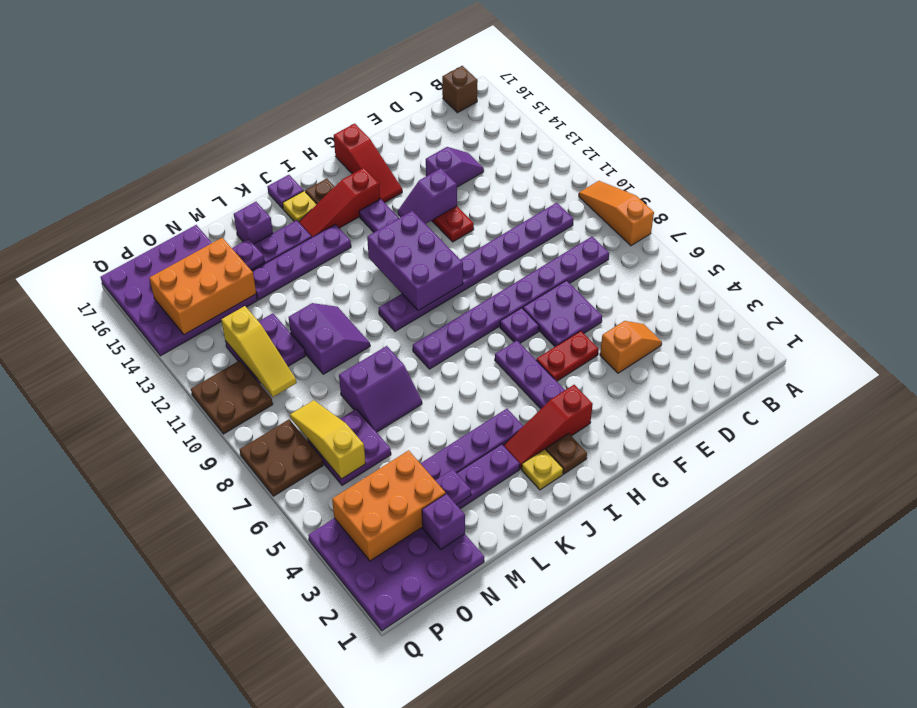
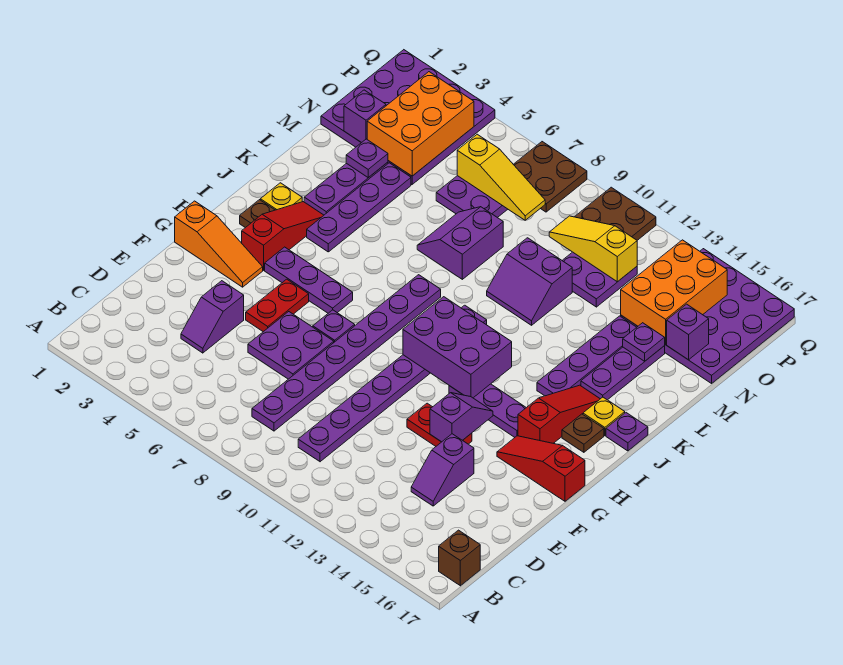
orange 1x3 slope [579,181,654,246] -> orange 1x3 slope moved to [175,201,263,287]
orange 1x2 slope [600,321,662,373] -> purple 1x2 slope [181,281,244,353]
purple 1x1 brick [234,202,273,244] -> purple 1x1 brick moved to [667,304,709,360]

